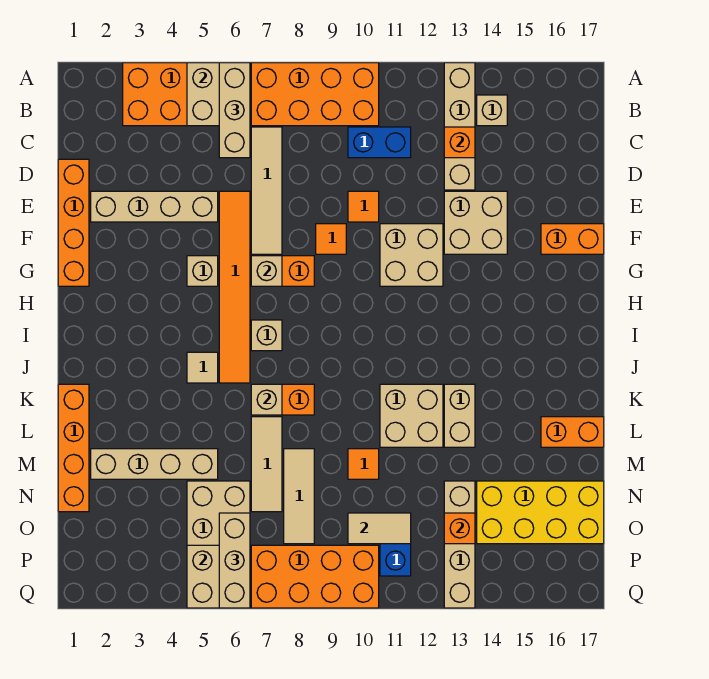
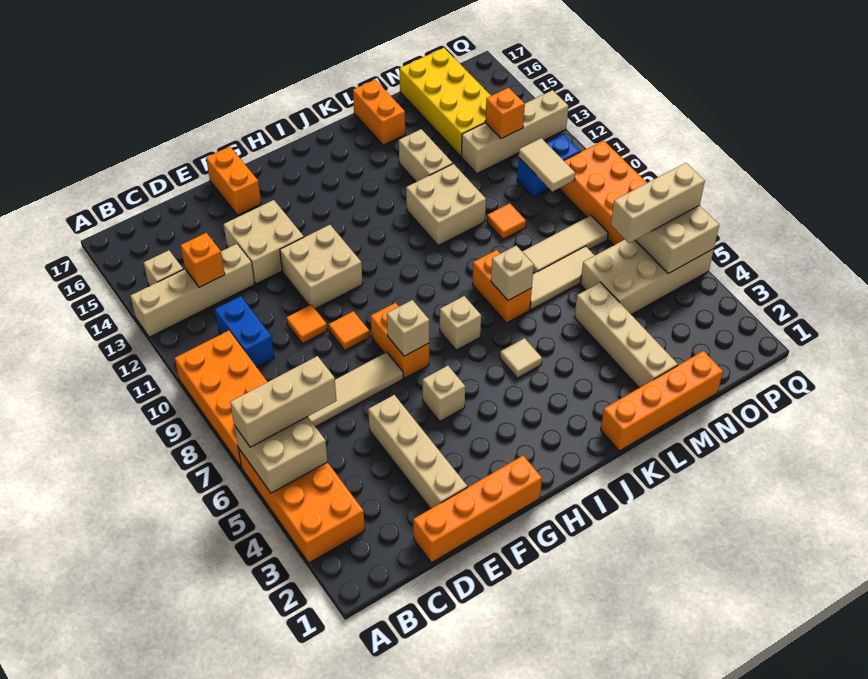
orange 1x6 tile [219,191,250,383] -> none
tan 1x2 brick [444,384,475,447] -> tan 1x2 brick turned to [399,129,453,182]

